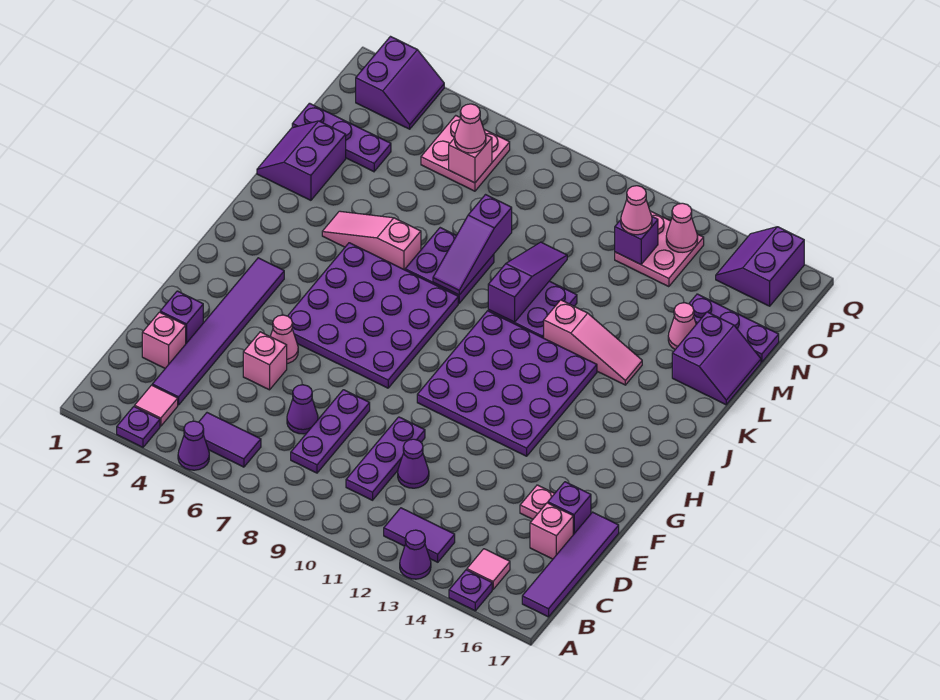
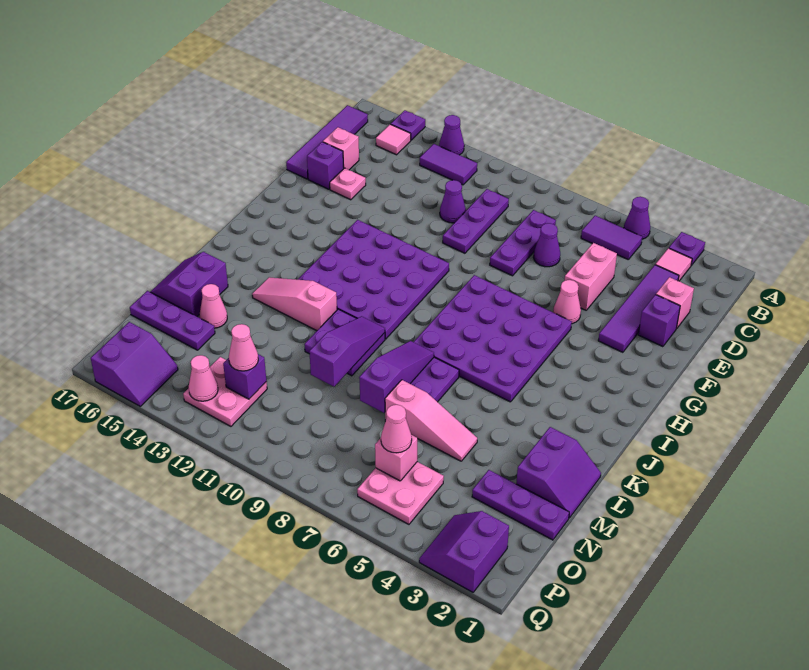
purple 1x6 tile [152,258,284,405] -> purple 1x4 tile [598,265,679,352]
pink 1x1 brick [243,332,287,390] -> pink 1x2 brick [565,243,617,310]
pink 1x3 slope [322,211,421,270] -> pink 1x3 slope moved to [385,380,477,461]
purple 1x3 slope [488,242,567,322] -> purple 1x3 slope turned to [309,316,385,387]

